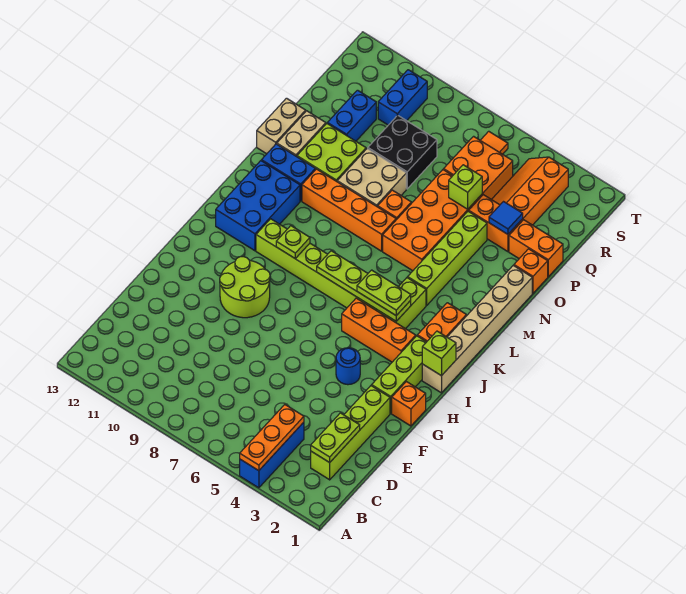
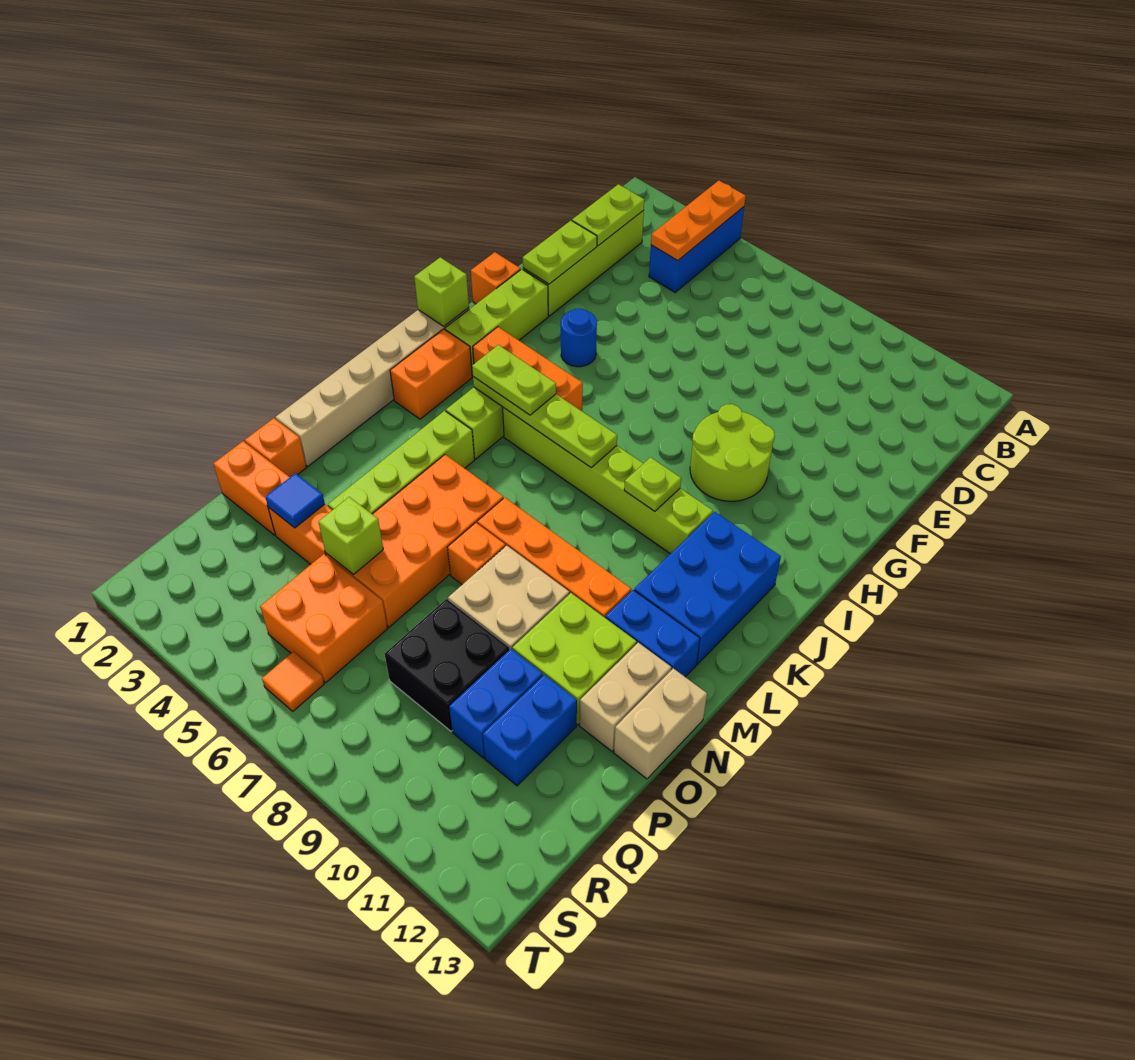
none -> lime 1x2 plate [523,221,597,284]
orange 2x3 slope [491,157,568,225] -> none
blue 1x2 brick [378,70,427,125] -> blue 1x2 brick moved to [449,649,543,758]

